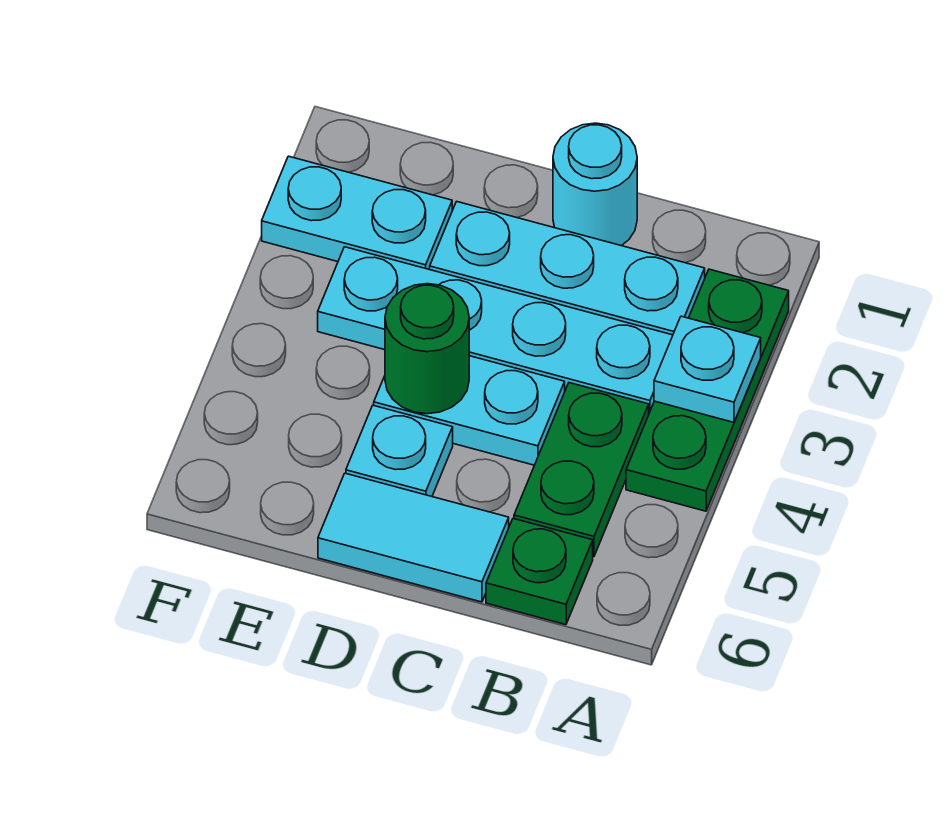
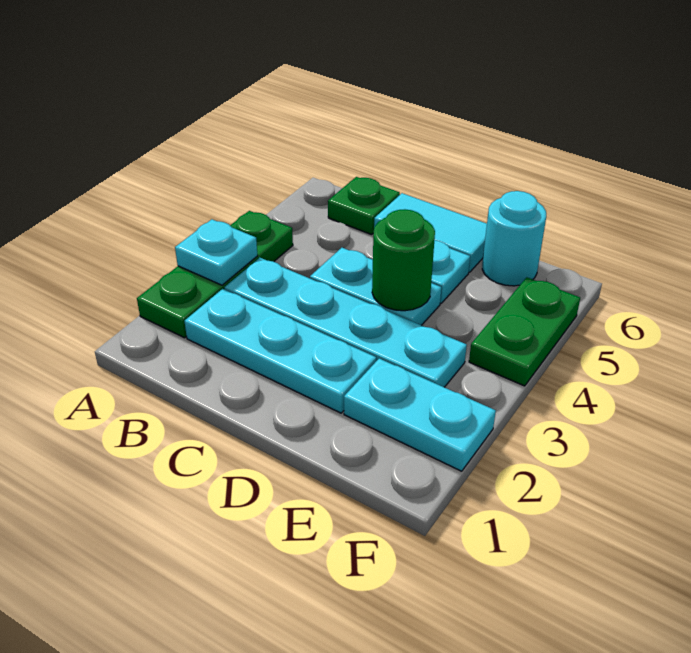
green 1x2 plate [514,383,649,557] -> green 1x2 plate moved to [469,277,580,386]
cyan 1x1 round brick [553,123,637,246] -> cyan 1x1 round brick moved to [482,191,546,286]

